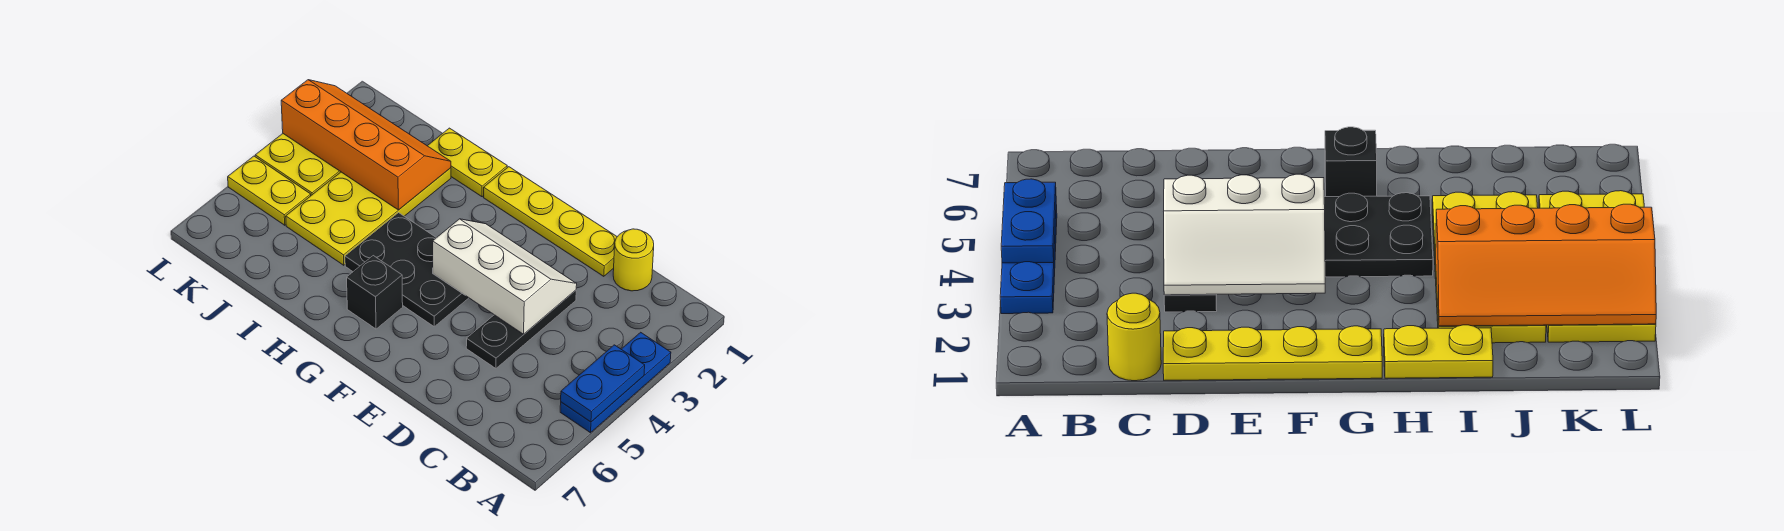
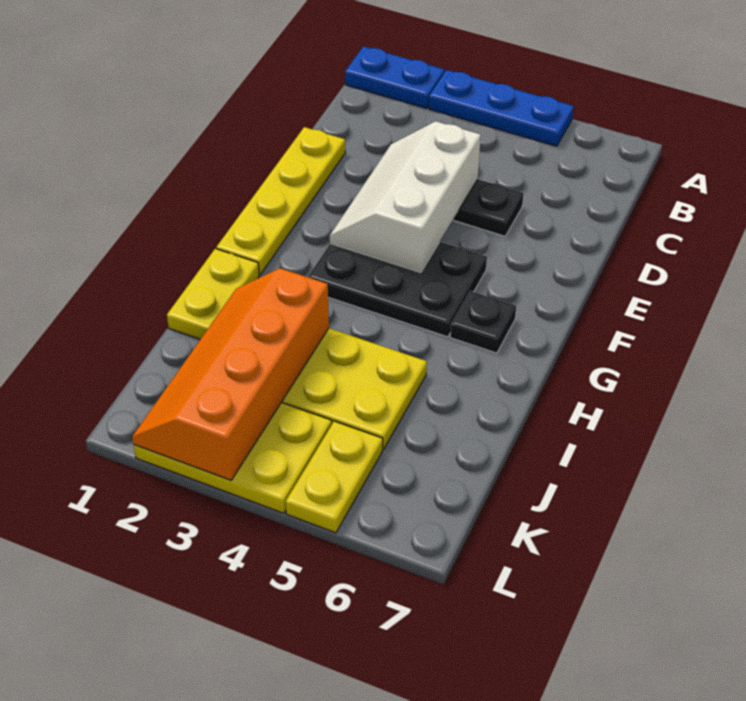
blue 1x2 plate [561,345,645,422] -> blue 1x2 plate moved to [345,46,444,108]
yellow 1x1 round brick [613,229,654,291] -> none
black 2x3 plate [345,213,468,326] -> black 2x3 plate turned to [308,242,487,337]
black 1x1 brick [347,256,403,329] -> black 1x1 plate [450,291,516,353]

